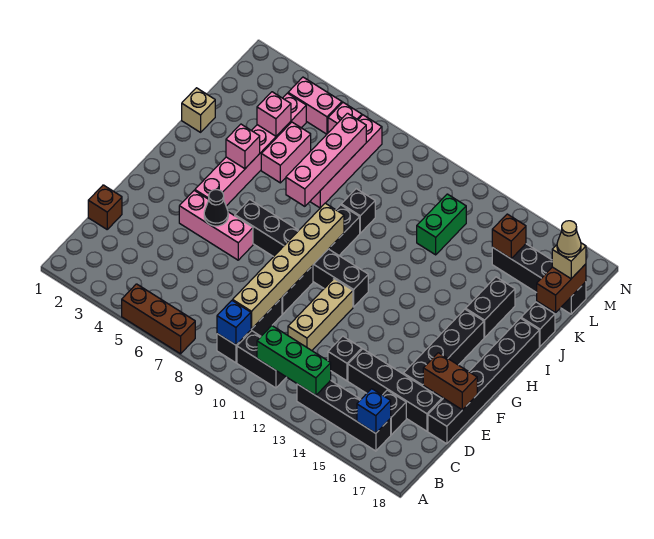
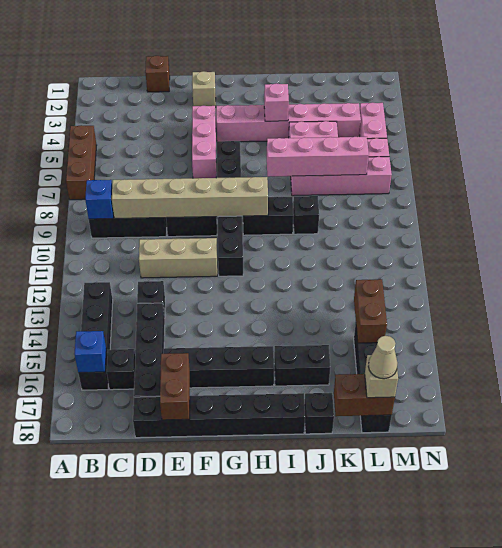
black 1x2 brick [237,331,286,388] -> none
green 1x3 brick [257,326,331,395] -> none
black 1x1 cone [204,190,228,226] -> none
tan 1x1 brick [182,88,215,132] -> tan 1x1 brick moved to [192,71,216,107]
pink 1x1 brick [257,92,291,136] -> none
green 1x2 brick [417,194,466,255] -> none
brown 1x1 brick [492,214,526,259] -> brown 1x2 brick [354,279,387,343]

